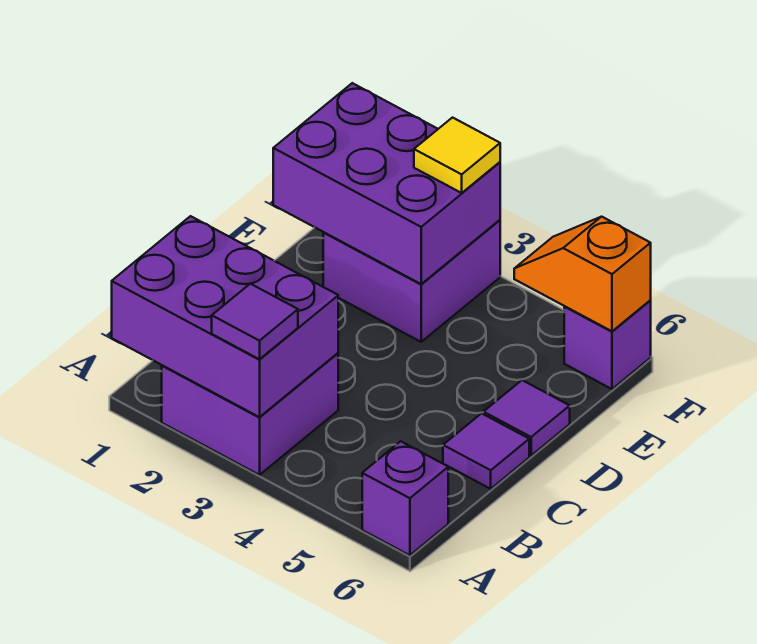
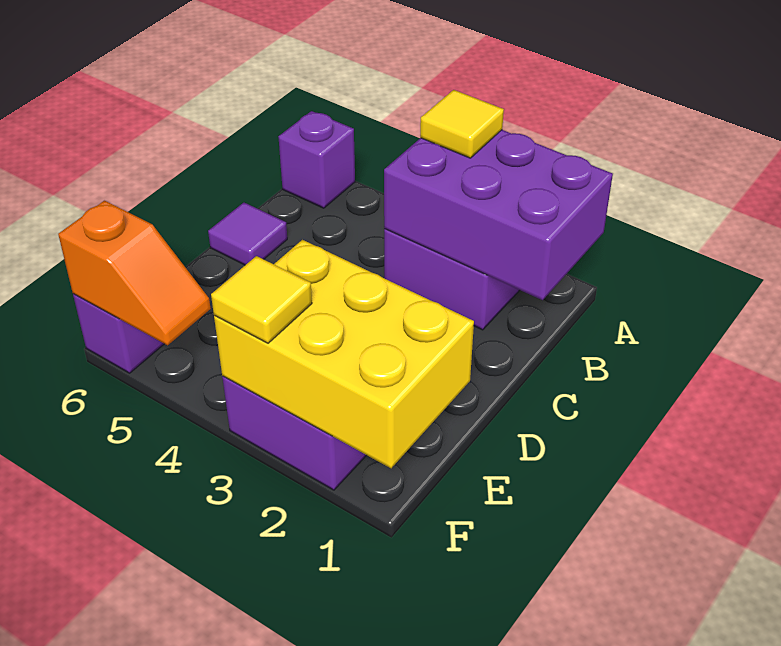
purple 1x1 tile [212,284,298,359] -> yellow 1x1 tile [420,90,504,158]
purple 1x1 tile [483,380,570,456] -> none
purple 2x3 brick [273,83,500,284] -> yellow 2x3 brick [214,240,474,468]

